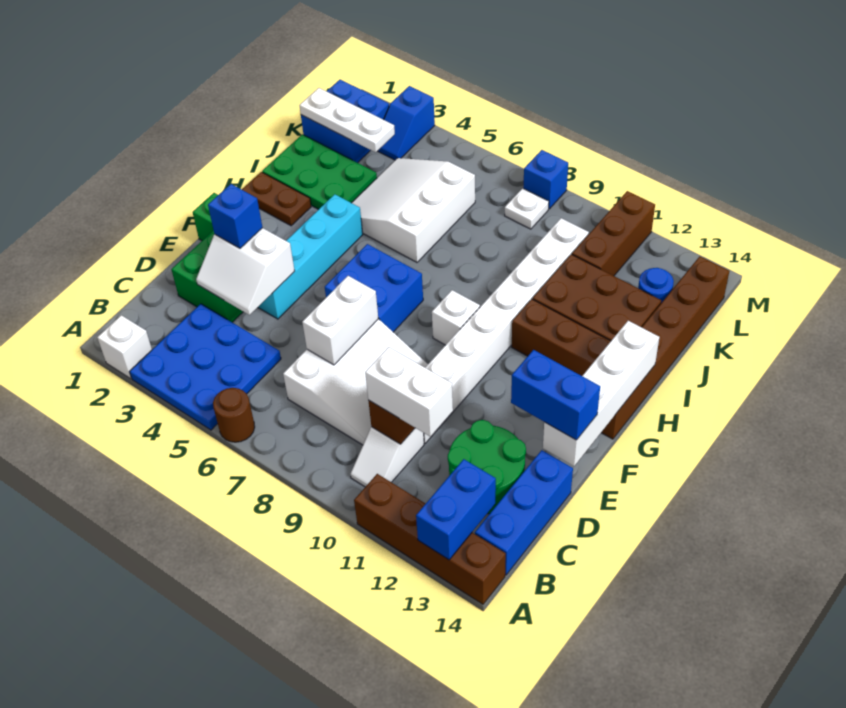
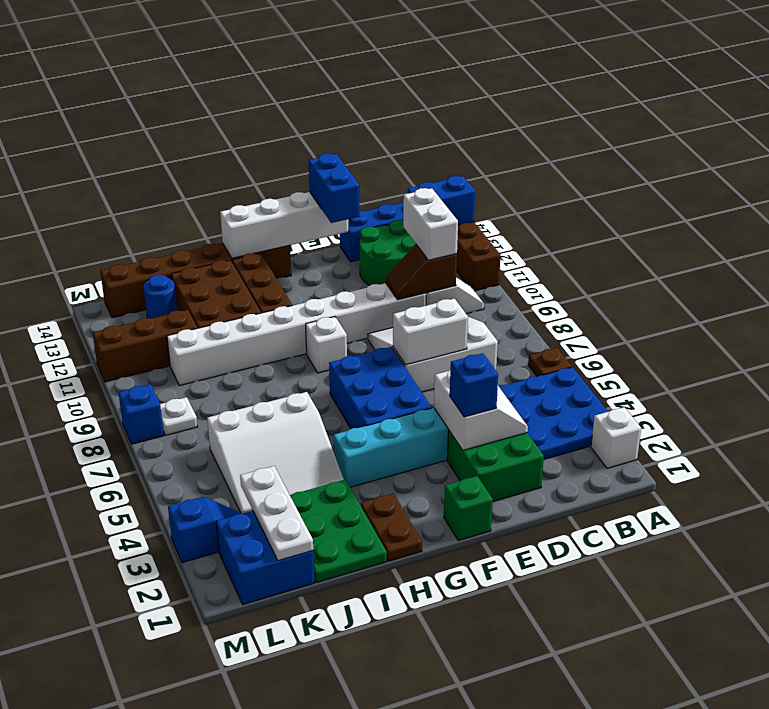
brown 1x1 round brick [213,388,255,442] -> brown 1x1 plate [528,348,572,377]
blue 2x2 brick [325,244,423,332] -> blue 2x3 brick [329,347,432,429]

